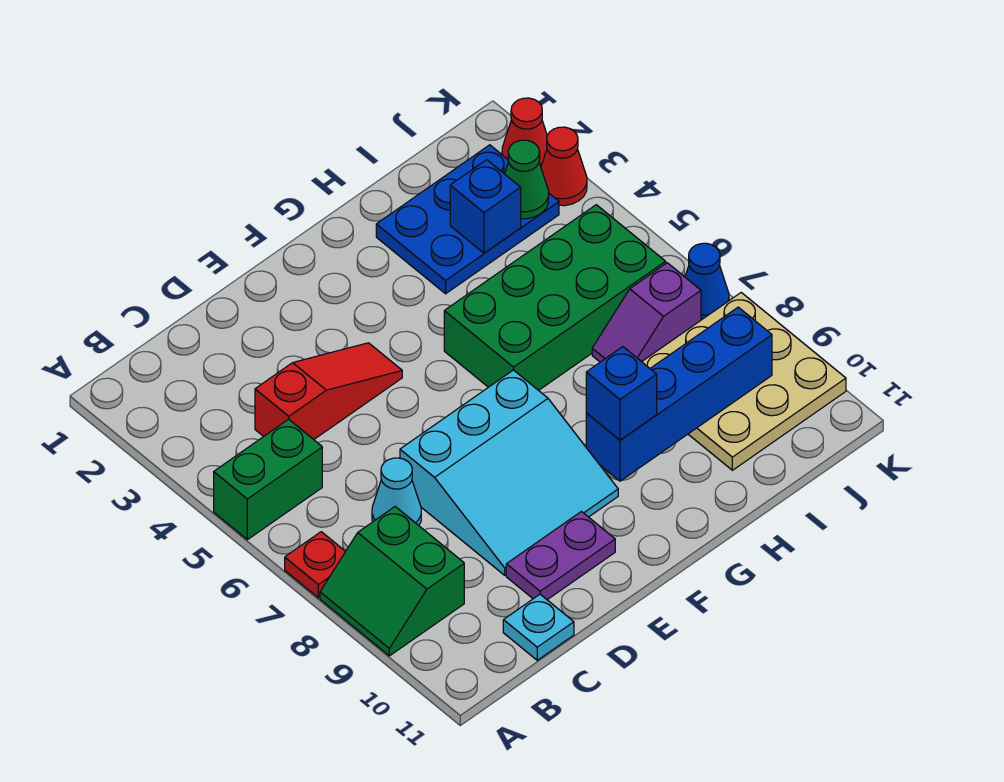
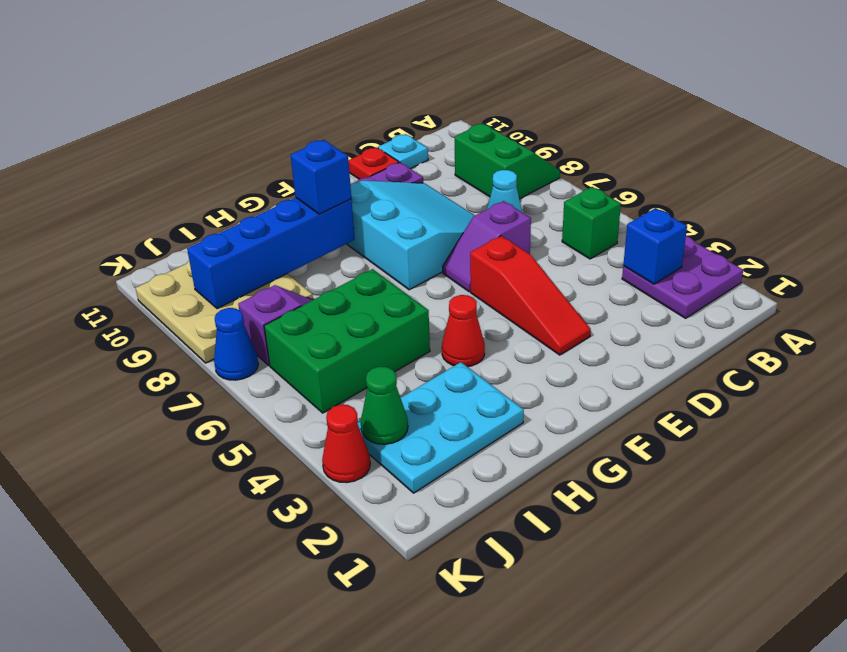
none -> purple 2x2 plate [622,236,743,318]
green 1x2 brick [214,419,322,540] -> green 1x1 brick [562,187,621,259]
red 1x1 plate [285,532,346,598] -> red 1x1 plate moved to [348,147,399,179]
red 1x3 slope [255,343,402,439] -> red 1x3 slope turned to [470,236,591,355]
none -> purple 1x2 slope [443,201,531,292]
cyan 3x3 slope [400,370,618,575] -> cyan 3x3 slope turned to [347,181,475,290]
green 2x4 brick [444,205,666,390] -> green 2x3 brick [264,269,430,413]
blue 2x3 plate [376,145,559,294] -> cyan 2x3 plate [357,362,524,493]
blue 1x1 brick [450,160,521,253] -> blue 1x1 brick moved to [623,208,687,284]
red 1x1 cone [502,98,547,166] -> red 1x1 cone moved to [442,295,485,367]

